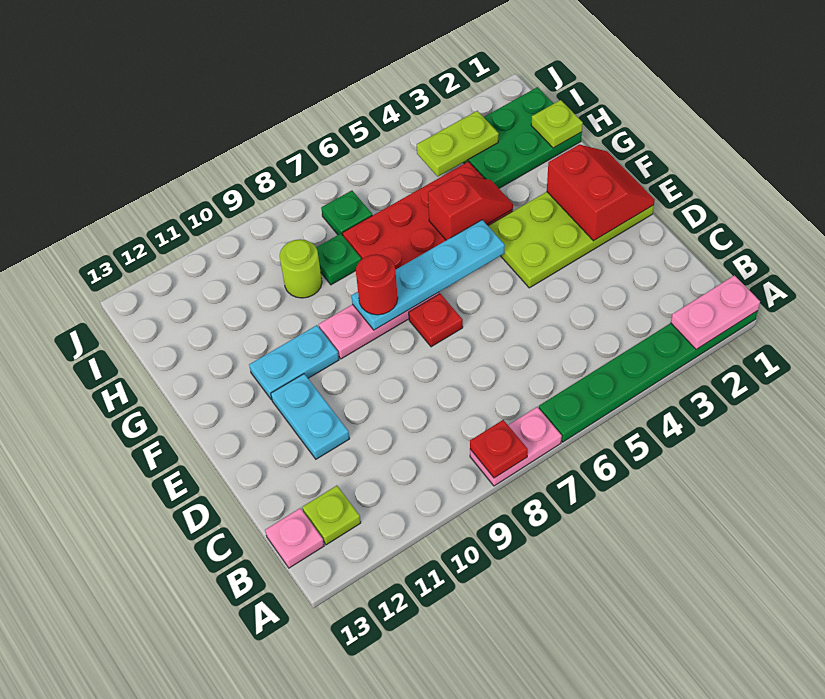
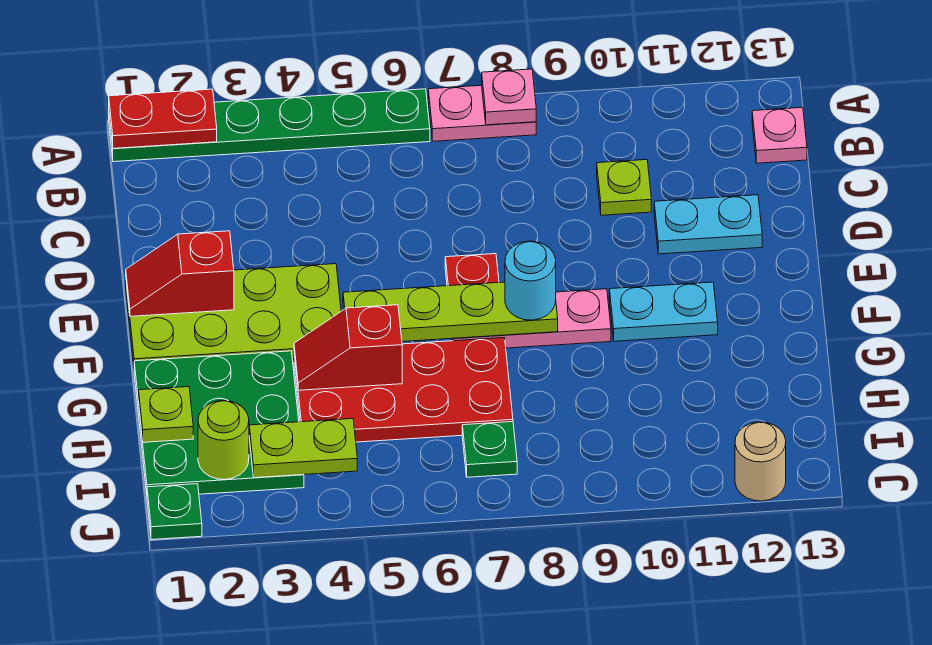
pink 1x2 plate [671,275,760,350] -> red 1x2 plate [109,89,217,148]
red 1x1 plate [470,420,528,478] -> pink 1x1 plate [482,69,536,125]
lime 1x1 plate [302,486,361,545] -> lime 1x1 plate moved to [597,160,651,215]
cyan 1x2 plate [271,374,350,459] -> cyan 1x2 plate turned to [654,195,762,254]
red 2x2 slope [547,145,655,241] -> red 1x2 slope [126,231,234,316]
cyan 1x4 plate [352,220,505,330] -> lime 1x4 plate [343,282,558,342]
red 1x1 round brick [356,254,398,315] -> cyan 1x1 round brick [505,241,556,320]
green 2x3 plate [463,87,582,188] -> green 3x3 plate [134,351,304,494]
green 1x1 plate [316,234,361,285] -> green 1x1 plate moved to [147,484,202,540]
lime 1x1 round brick [280,239,322,298] -> lime 1x1 round brick moved to [198,400,249,479]
none -> tan 1x1 round brick [735,422,786,501]

